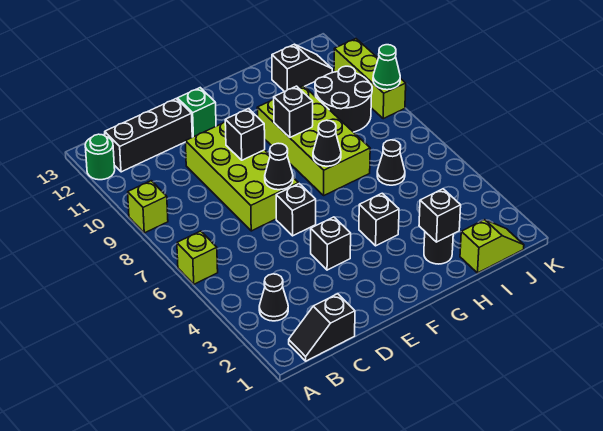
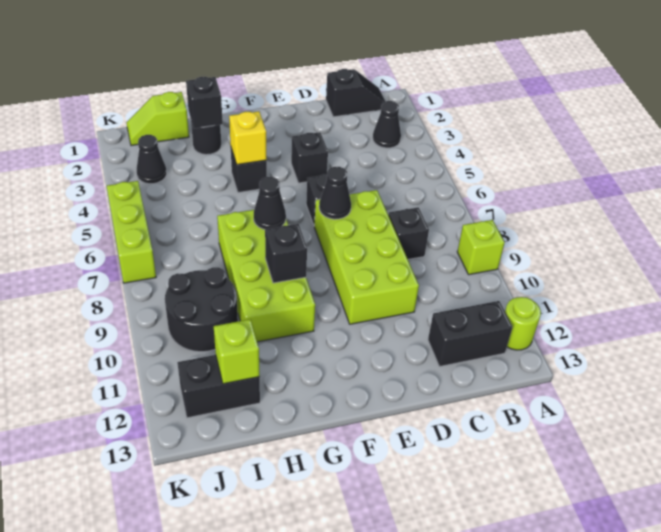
lime 1x1 brick [177,231,218,284] -> lime 1x1 brick moved to [214,319,260,384]
green 1x1 round brick [85,134,115,180] -> lime 1x1 round brick [505,297,541,350]
black 1x3 brick [105,99,192,172] -> black 1x2 brick [428,301,513,367]
black 1x1 brick [225,108,265,160] -> black 1x1 brick moved to [388,207,429,259]
green 1x1 brick [177,88,216,137] -> none
none -> yellow 1x1 brick [229,111,267,165]
black 1x1 cone [377,140,405,185] -> black 1x1 cone moved to [137,135,167,184]
black 1x2 slope [272,44,332,92] -> black 1x2 brick [177,355,260,418]
lime 1x3 brick [334,39,406,119] -> lime 1x3 brick moved to [107,181,156,283]
green 1x1 cone [373,45,400,90] -> none

